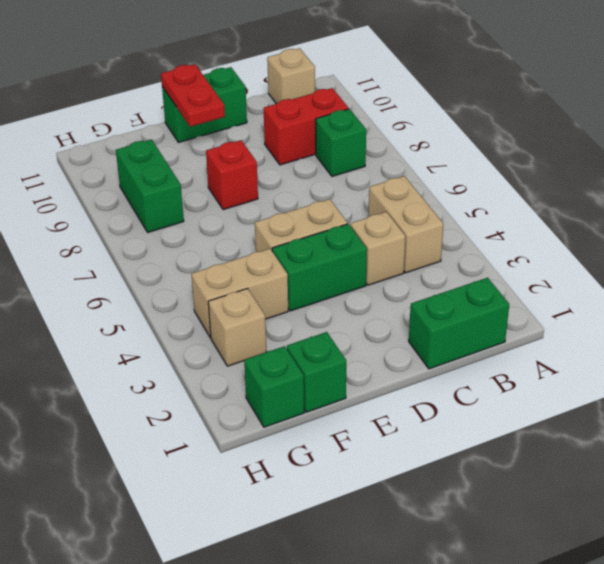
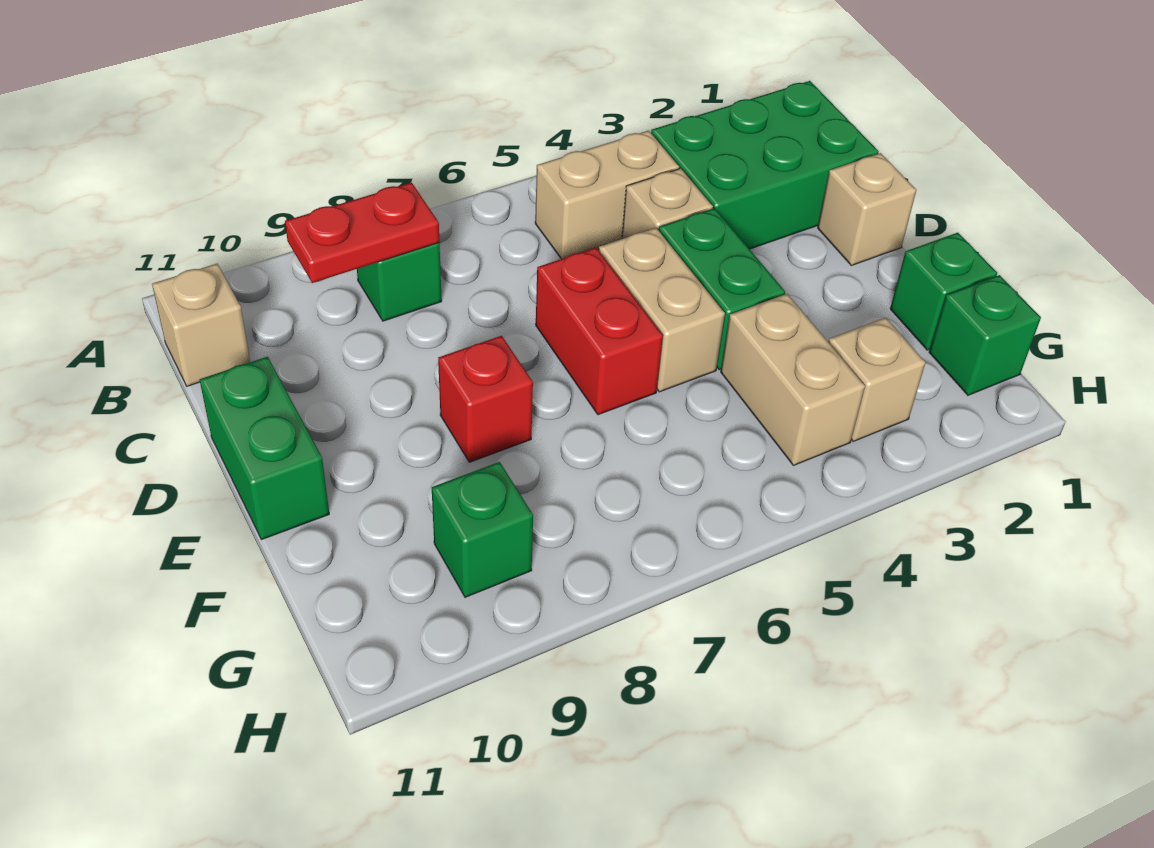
green 1x2 brick [409,278,509,369] -> green 2x3 brick [651,81,879,249]
red 1x2 brick [264,88,349,165] -> red 1x2 brick moved to [536,248,663,415]
none -> tan 1x1 brick [818,153,916,265]
red 1x2 plate [161,64,225,127] -> red 1x2 plate moved to [285,183,439,283]
green 1x2 brick [116,140,184,232] -> green 1x1 brick [432,462,533,597]

